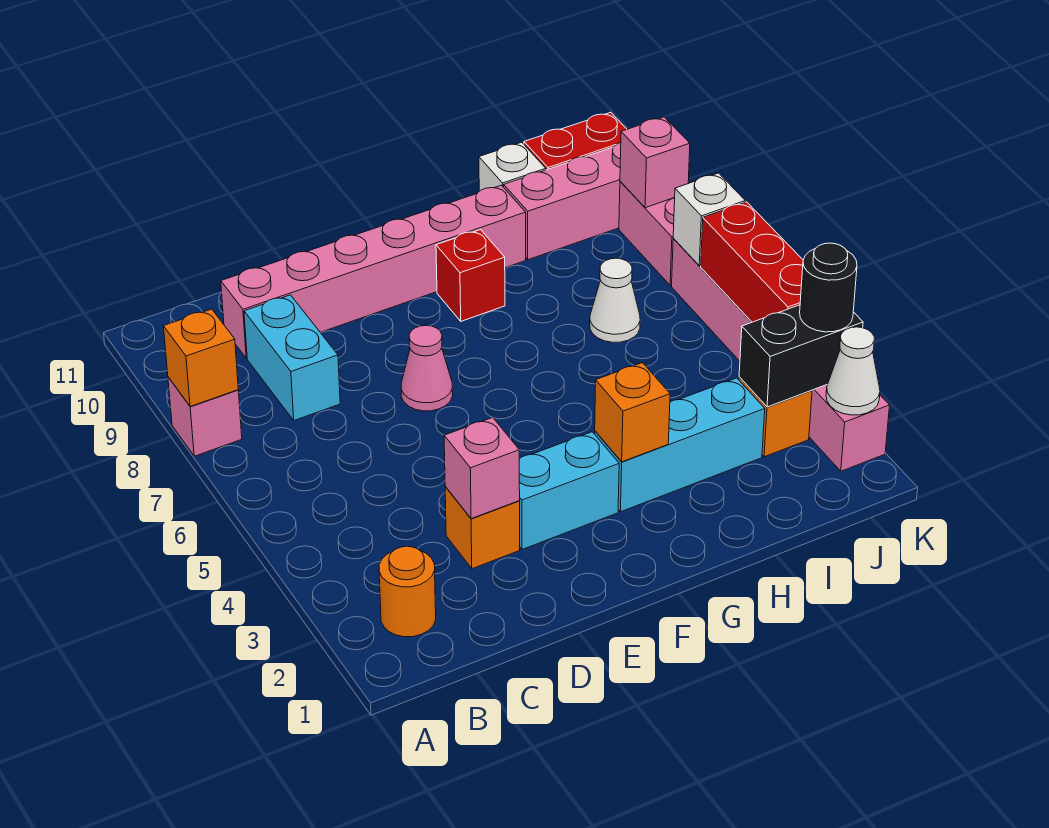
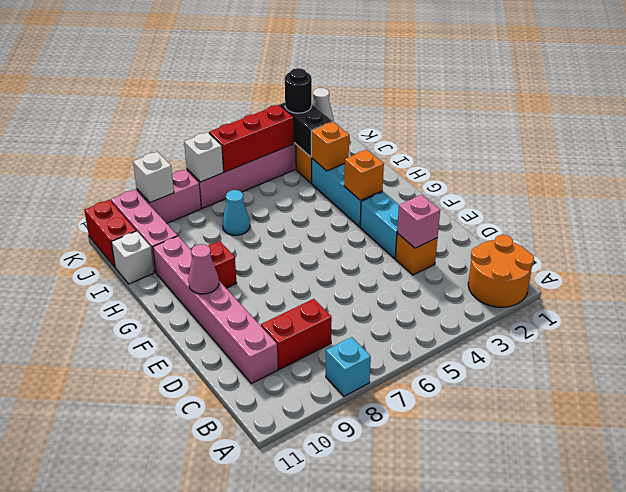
pink 1x1 brick [168,377,242,456] -> cyan 1x1 brick [326,337,371,396]
orange 1x1 brick [163,309,238,407] -> orange 1x1 brick moved to [311,122,349,171]
orange 1x1 round brick [379,546,436,637] -> orange 2x2 round brick [468,235,534,307]
cyan 1x2 brick [244,295,340,420] -> red 1x2 brick [261,299,332,370]
pink 1x1 cone [401,325,453,411] -> pink 1x1 cone moved to [188,244,219,294]
white 1x1 cone [590,258,640,342] -> cyan 1x1 cone [223,190,250,235]
pink 1x1 brick [620,117,690,208] -> white 1x1 brick [133,152,174,203]

